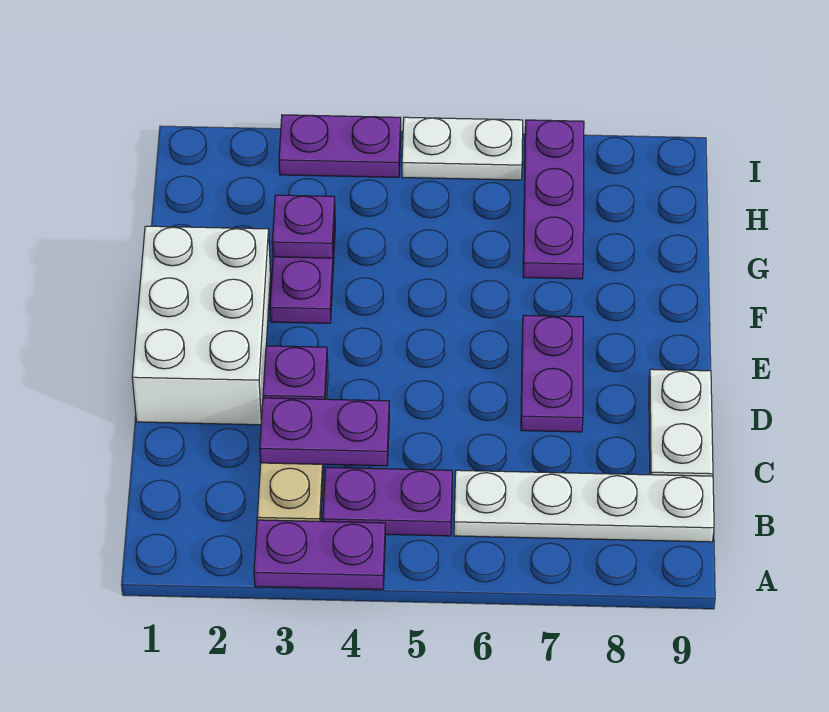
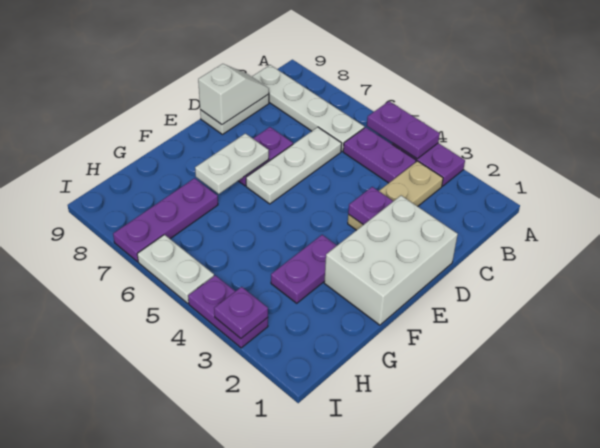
purple 1x2 plate [260,398,389,466] -> purple 1x2 plate moved to [367,101,440,159]
none -> white 1x3 plate [246,127,342,204]
none -> white 1x2 slope [198,64,269,125]
none -> white 1x2 plate [195,133,269,194]
purple 1x1 plate [272,195,335,258] -> purple 1x1 plate moved to [214,287,268,338]

